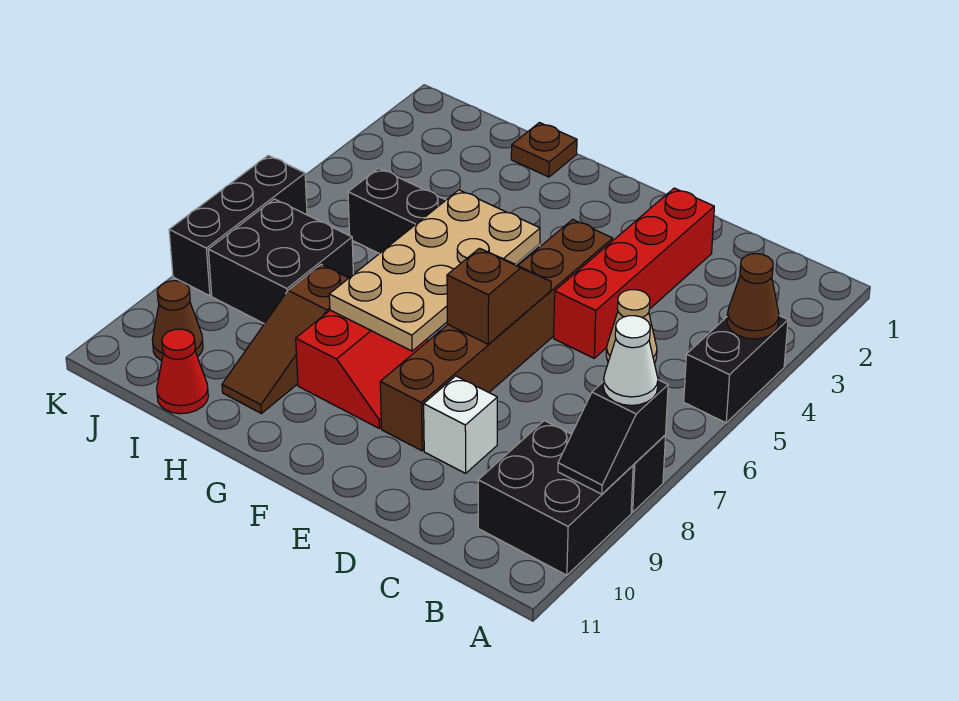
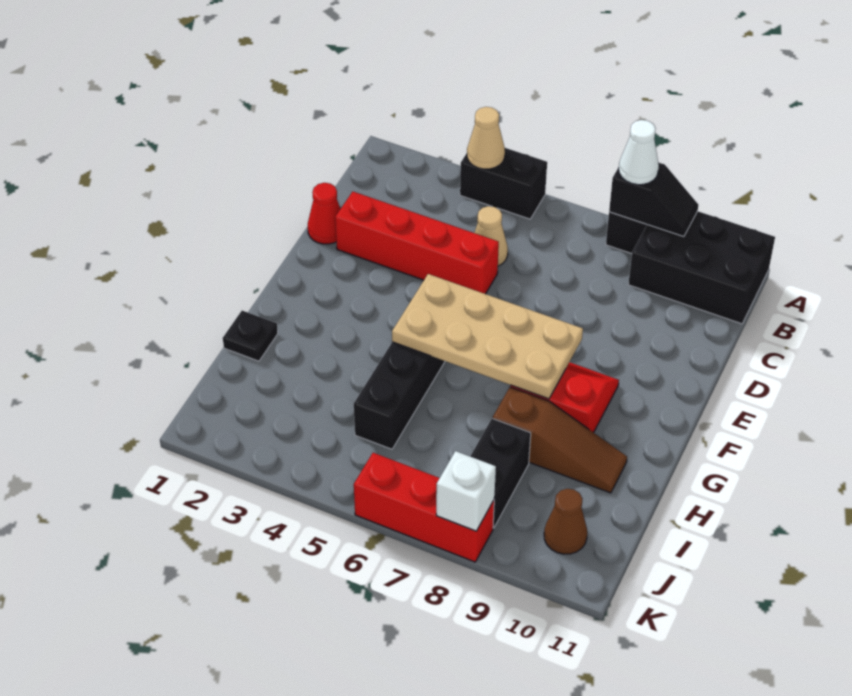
brown 1x1 cone [727,254,779,339] -> tan 1x1 cone [467,107,505,169]
black 2x2 brick [478,421,633,575] -> black 2x3 brick [628,211,775,324]
white 1x1 brick [424,376,497,473] -> white 1x1 brick moved to [436,451,496,531]
brown 1x6 brick [380,219,613,451] -> none
brown 1x2 slope [447,248,551,344] -> none
brown 1x1 plate [511,123,577,177] -> black 1x1 plate [223,311,278,361]
black 2x2 brick [208,199,353,324] -> black 1x2 brick [470,418,531,528]
red 1x1 cone [157,329,208,414] -> red 1x1 cone moved to [308,183,340,244]
black 1x3 brick [169,155,307,296] -> red 1x3 brick [354,453,494,562]

